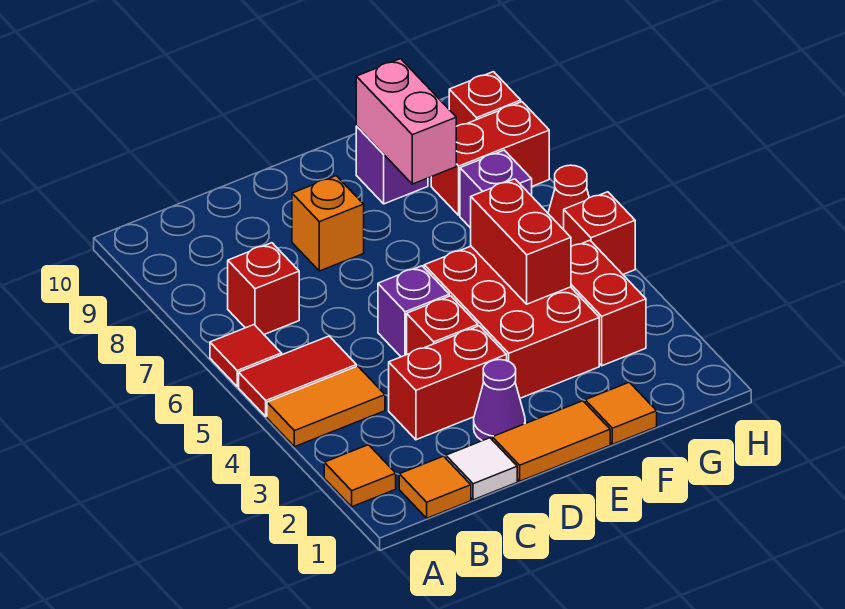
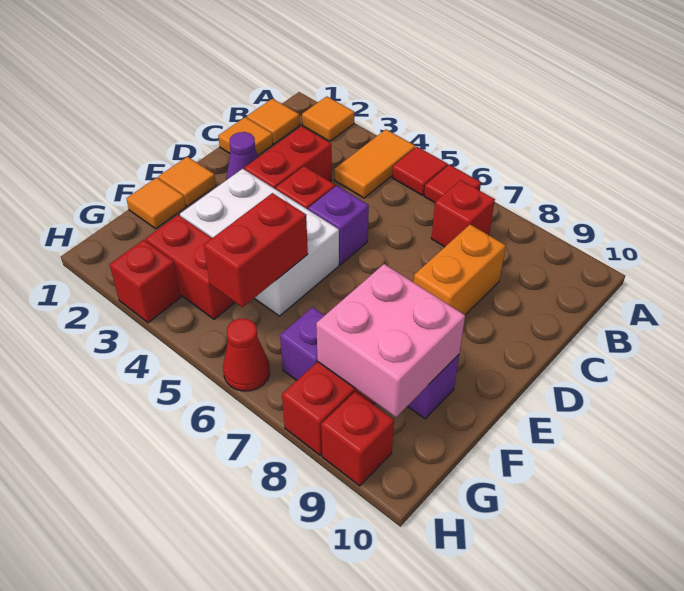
red 1x2 tile [239,336,356,417] -> red 1x1 tile [392,147,448,195]
white 1x1 tile [446,438,517,500] -> orange 1x1 tile [218,117,273,155]
orange 1x2 tile [492,401,610,481] -> orange 1x1 tile [158,157,216,206]
orange 1x1 brick [292,176,364,271] -> orange 1x2 brick [414,225,506,315]
red 2x3 brick [424,246,599,398] -> white 2x3 brick [180,169,339,316]
red 1x2 brick [471,179,571,304] -> red 1x2 brick turned to [204,193,308,307]
pink 1x2 brick [356,59,456,184] -> pink 2x2 brick [316,264,465,417]
red 1x1 brick [564,192,635,274] -> red 1x1 brick moved to [109,240,181,323]

